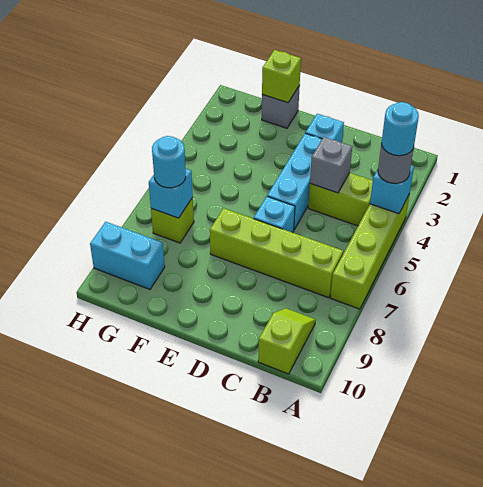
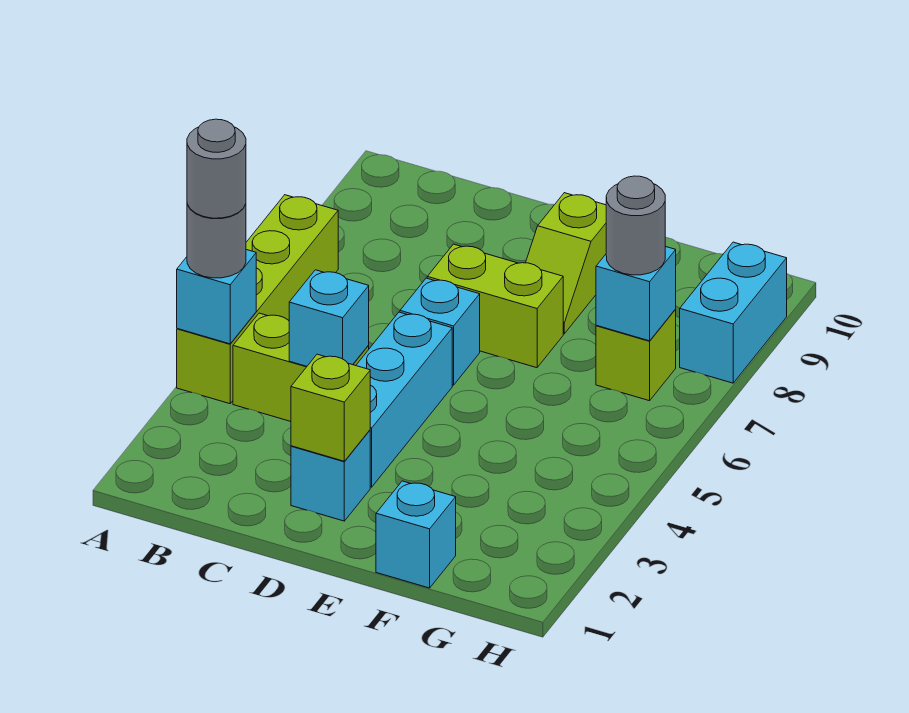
cyan 1x1 round brick [382,102,419,156] -> grey 1x1 round brick [187,119,246,218]
lime 1x4 brick [210,208,343,298] -> lime 1x2 brick [427,244,563,368]
lime 1x2 slope [258,308,316,374] -> lime 1x2 slope moved to [526,193,606,334]
grey 1x1 brick [310,137,352,193] -> cyan 1x1 brick [289,270,369,366]
grey 1x1 brick [262,85,300,128] -> cyan 1x1 brick [376,481,456,588]
lime 1x1 brick [262,50,301,103] -> lime 1x1 brick moved to [291,354,370,461]
cyan 1x1 round brick [152,136,186,188] -> grey 1x1 round brick [606,176,665,275]
cyan 1x2 brick [90,222,165,289] -> cyan 1x2 brick turned to [680,242,787,383]

